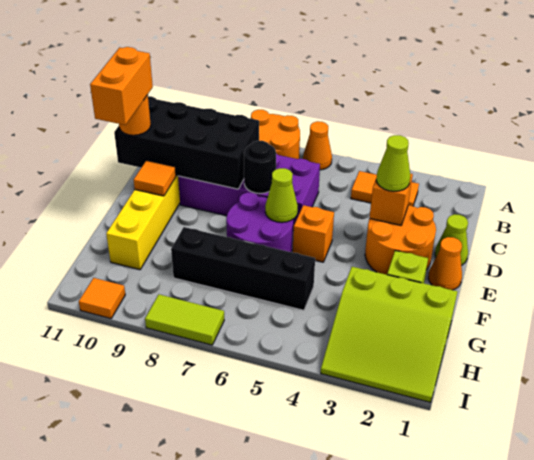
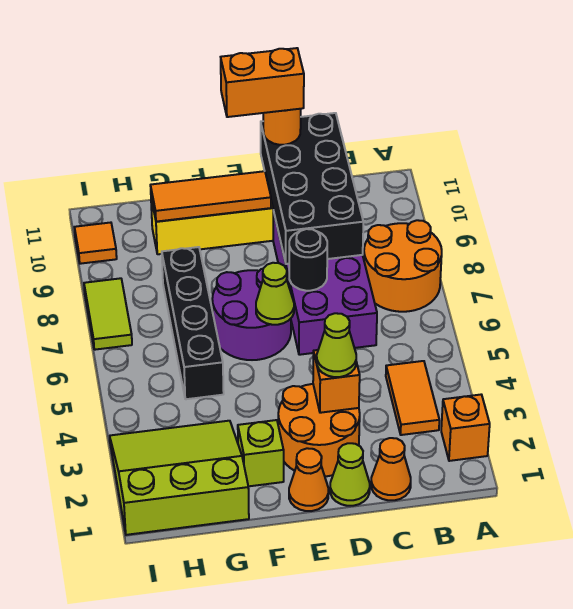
orange 1x1 cone [303,121,332,170] -> orange 1x1 cone moved to [371,438,411,500]
orange 1x1 brick [293,205,334,262] -> orange 1x1 brick moved to [441,395,490,461]
orange 1x1 tile [134,160,176,196] -> orange 1x3 tile [150,171,271,222]
lime 3x3 slope [321,267,457,403] -> lime 3x3 slope turned to [110,421,249,535]

